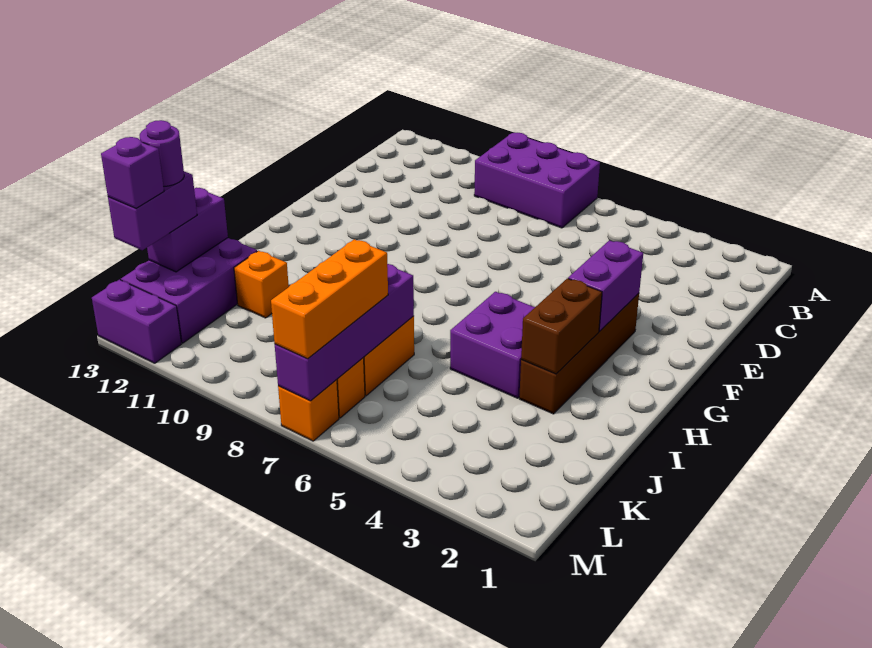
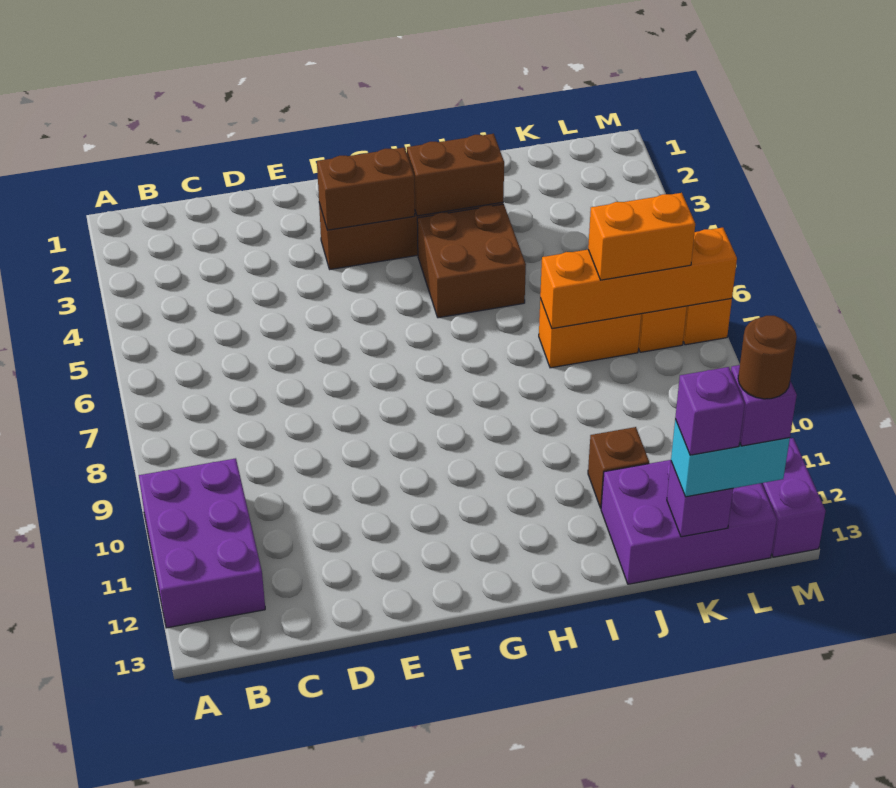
purple 2x3 brick [474,133,600,228] -> purple 2x3 brick moved to [139,458,265,628]
purple 1x2 brick [568,240,643,331] -> brown 1x2 brick [317,147,415,230]
purple 2x2 brick [450,292,535,398] -> brown 2x2 brick [417,204,526,318]
purple 1x4 brick [275,264,414,401] -> orange 1x4 brick [540,228,737,329]
orange 1x1 brick [234,251,289,318] -> brown 1x1 brick [588,427,649,508]
purple 1x2 brick [147,188,228,272] -> purple 1x1 brick [667,462,733,537]
orange 1x3 brick [271,239,388,359] -> orange 1x2 brick [588,193,695,280]
purple 1x2 brick [108,171,197,250] -> cyan 1x2 brick [671,419,790,497]
purple 1x1 round brick [140,120,184,186] -> purple 1x1 brick [675,367,745,455]
none -> brown 1x1 round brick [738,316,797,399]

